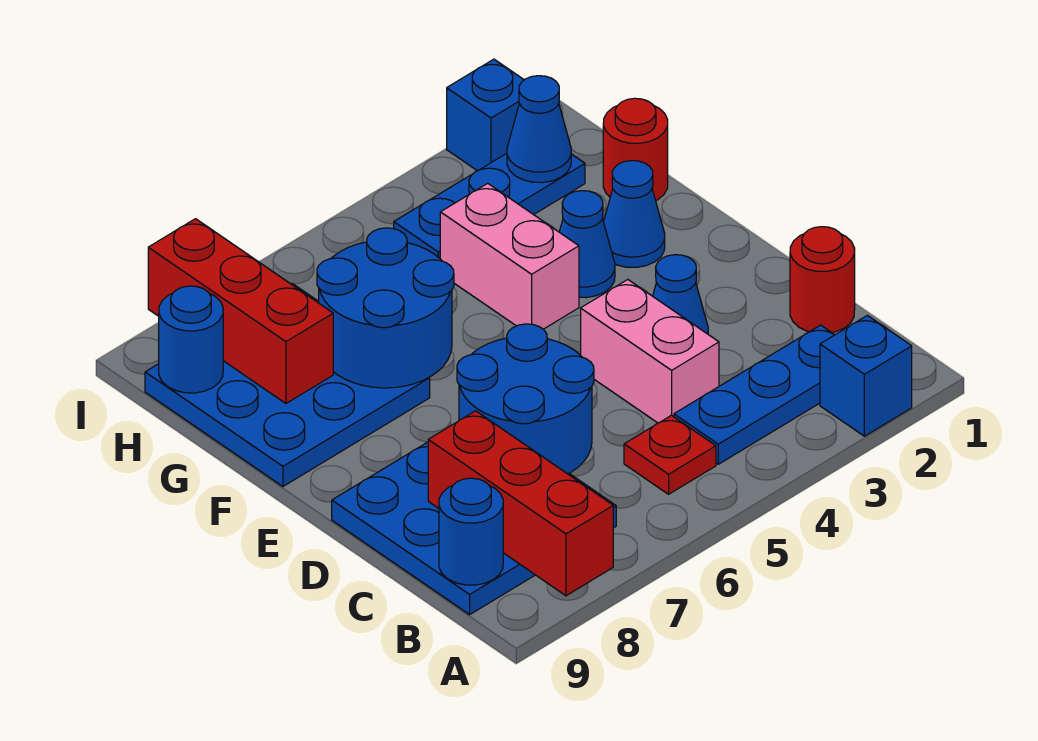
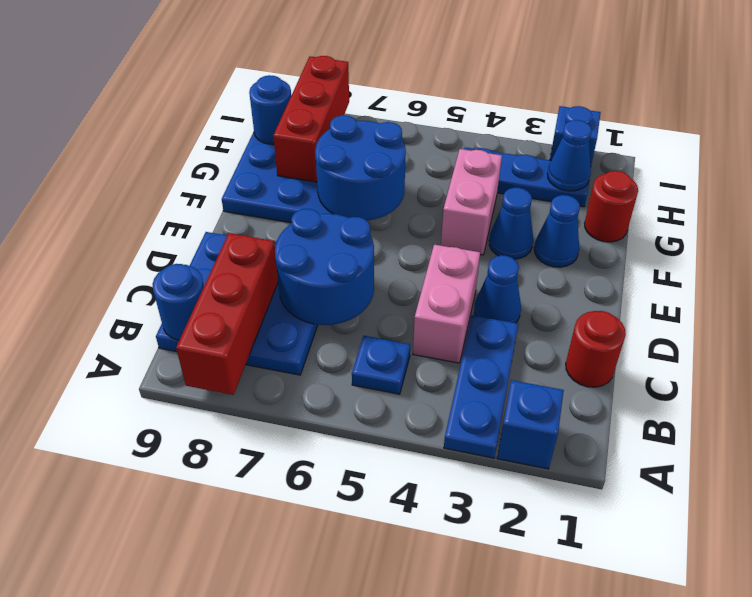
blue 1x3 plate [674,325,834,464] -> blue 1x3 plate turned to [444,315,518,458]
red 1x1 plate [624,415,716,494] -> blue 1x1 plate [352,336,410,394]

